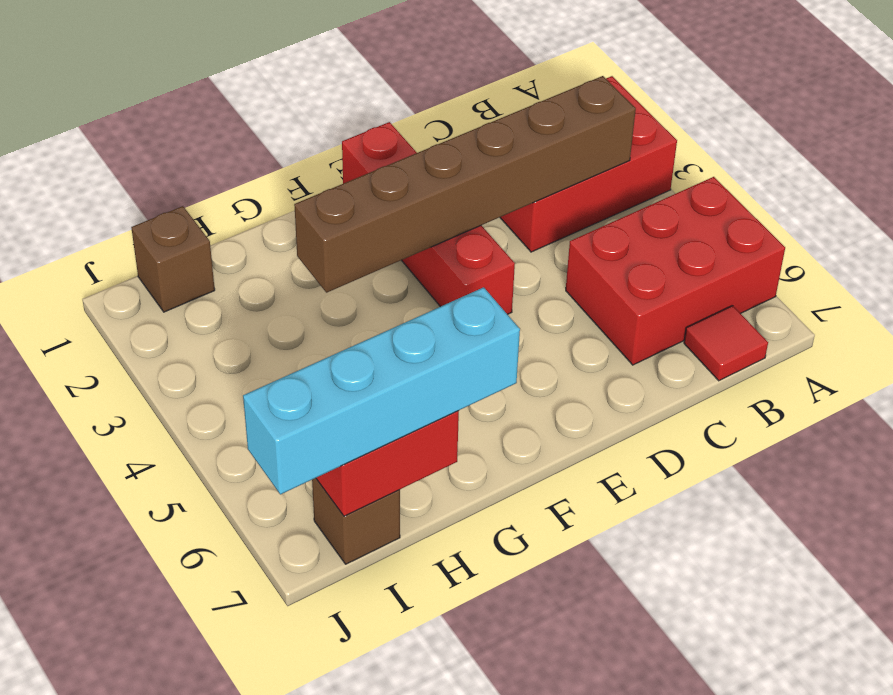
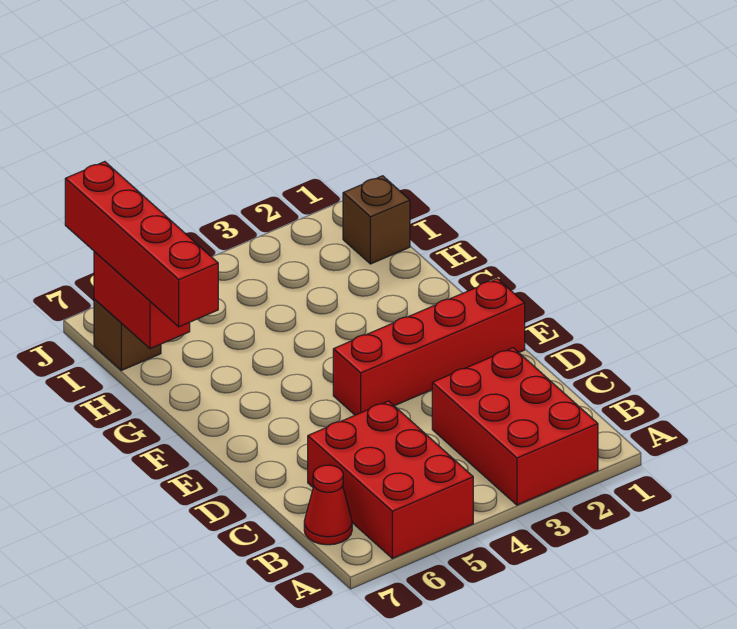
brown 1x6 brick [294,76,636,293] -> none
red 1x1 tile [684,306,768,381] -> red 1x1 cone [304,465,352,545]
cyan 1x4 brick [243,287,520,494] -> red 1x4 brick [65,162,218,327]

